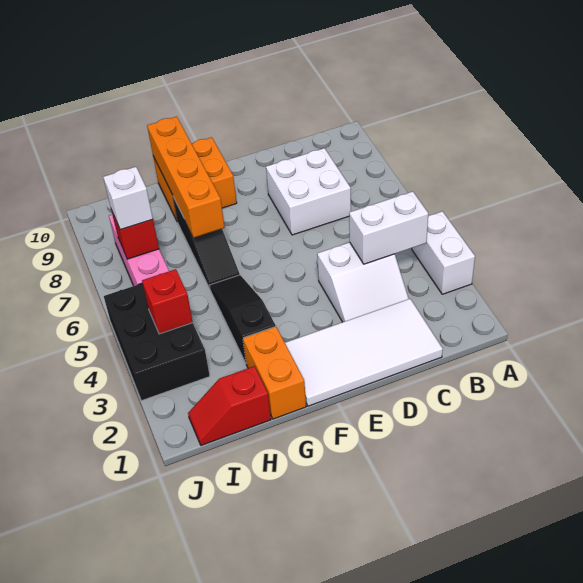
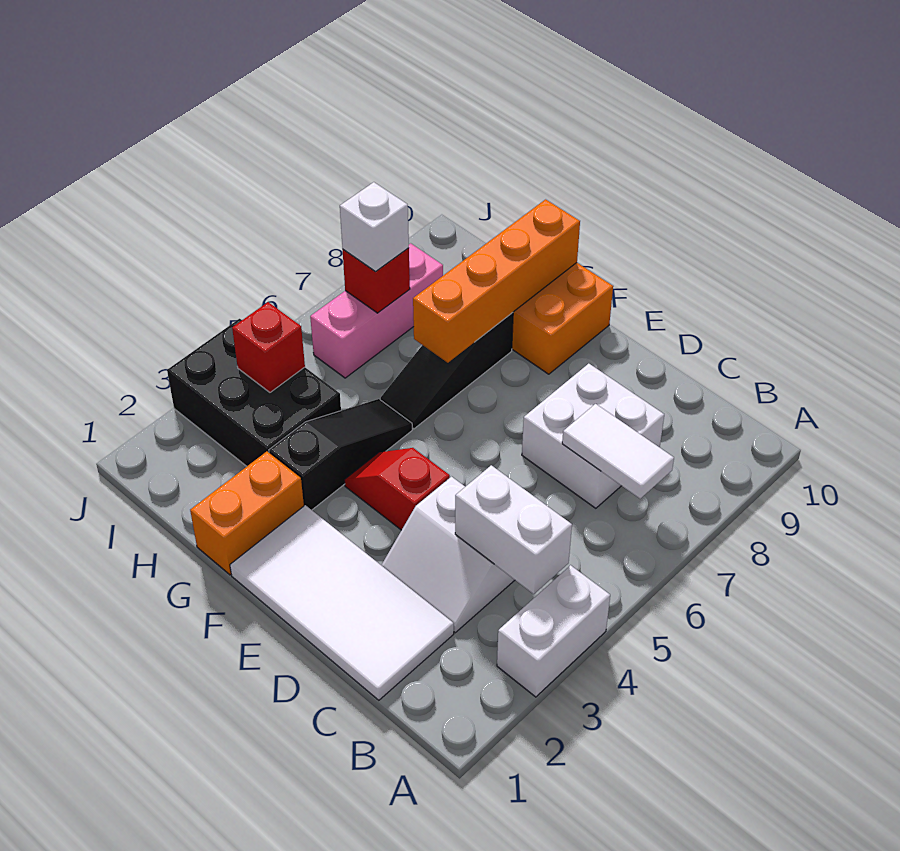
none -> white 1x2 tile [562,404,674,499]
red 1x2 slope [188,366,271,445] -> red 1x2 slope moved to [345,448,450,530]
black 2x3 brick [104,283,210,401] -> black 2x3 brick turned to [167,319,341,466]

